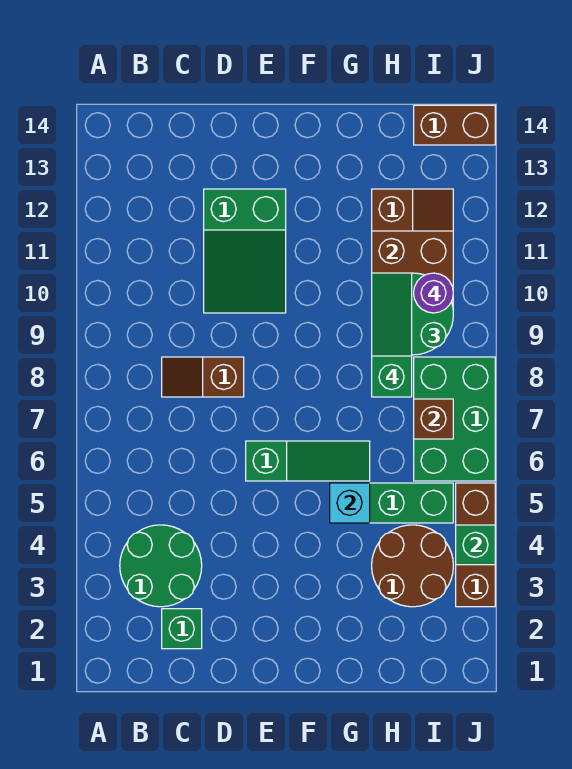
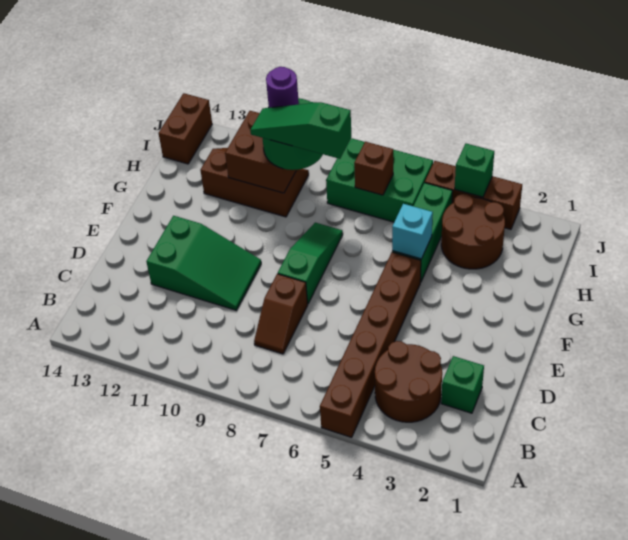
none -> brown 1x6 brick [320,252,421,437]
green 2x2 round brick [120,525,202,607] -> brown 2x2 round brick [375,341,442,422]
green 1x3 slope [246,441,370,481] -> green 1x3 slope moved to [278,223,343,304]

